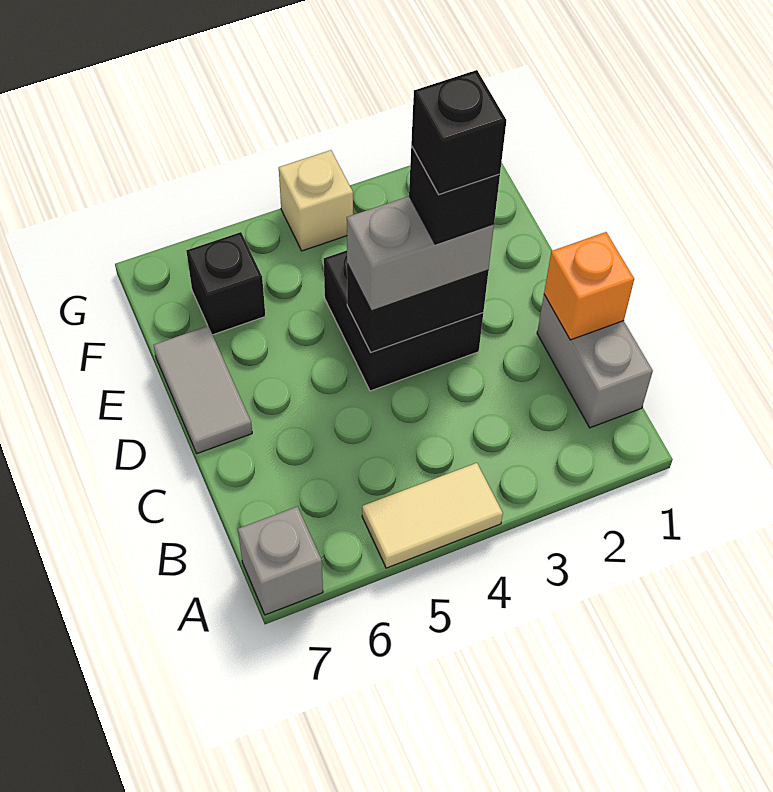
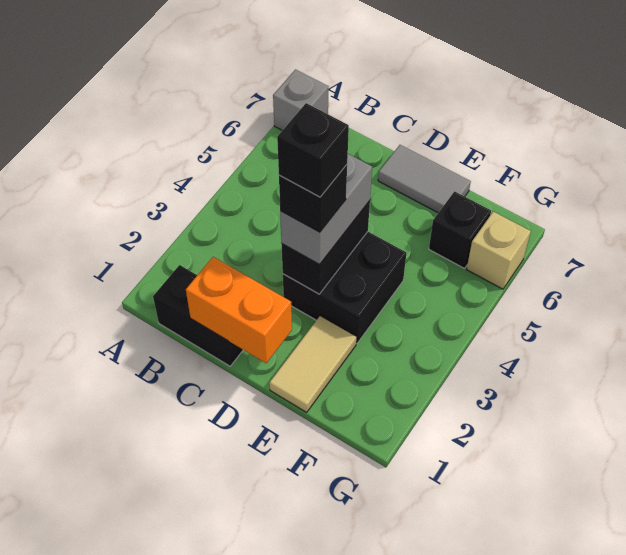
tan 1x2 tile [362,463,503,568] -> tan 1x2 tile moved to [269,316,356,412]
grey 1x2 brick [537,295,653,428] -> black 1x2 brick [153,265,243,366]
orange 1x1 brick [544,232,634,340] -> orange 1x2 brick [186,257,292,363]
tan 1x1 brick [279,150,353,251] -> tan 1x1 brick moved to [467,212,531,289]

